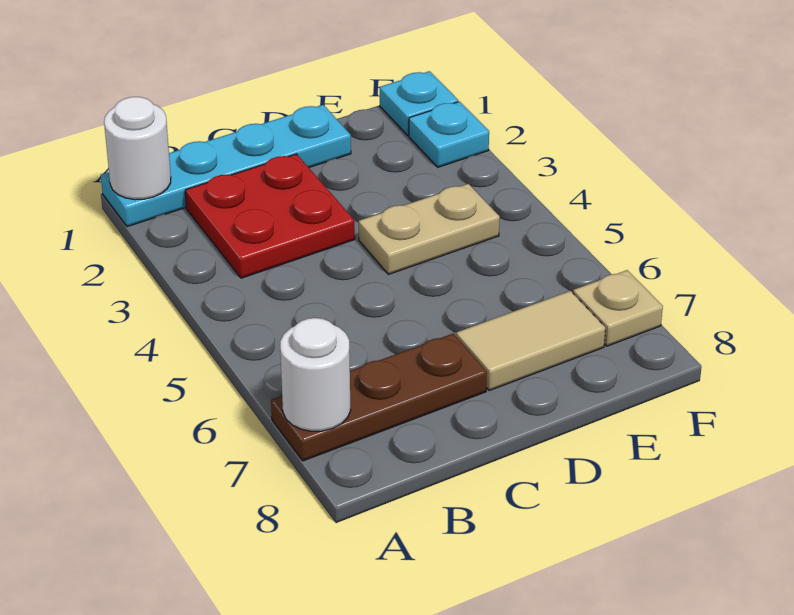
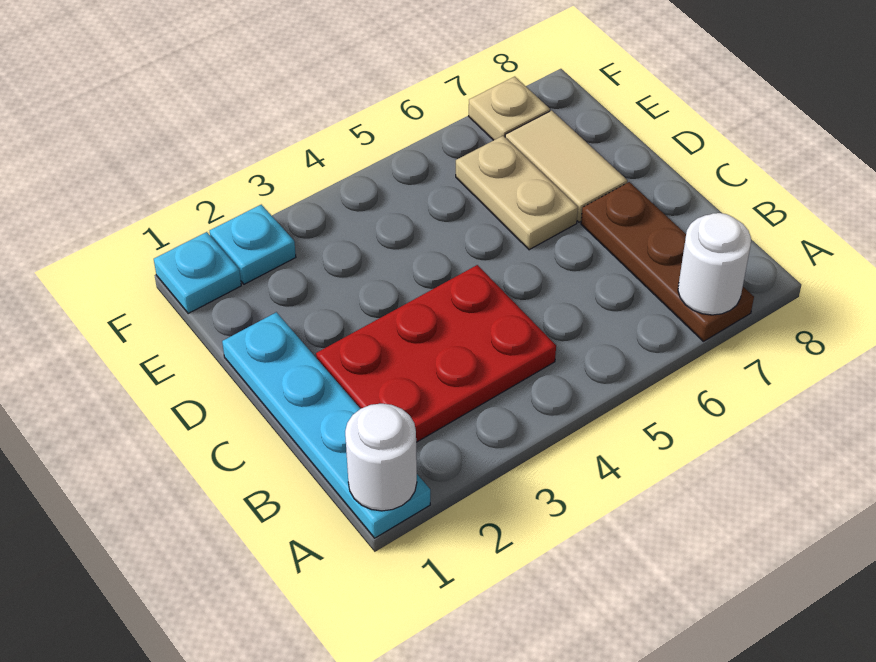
red 2x2 plate [185,154,355,278] -> red 2x3 plate [316,265,556,442]
tan 1x2 plate [359,184,500,274] -> tan 1x2 plate moved to [456,136,578,250]

